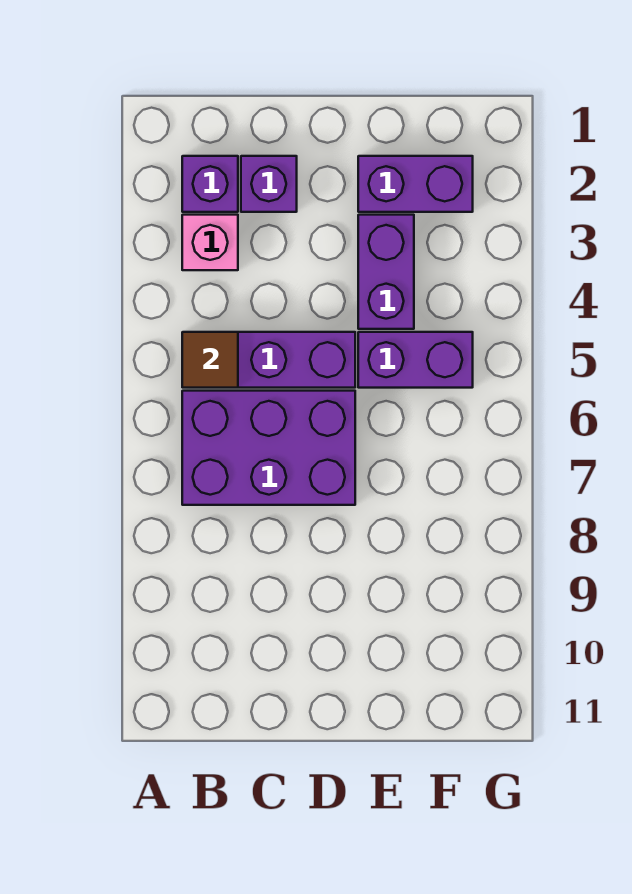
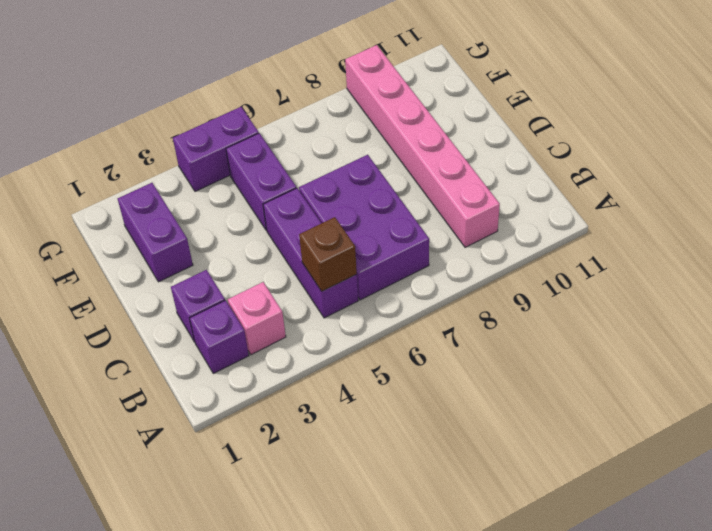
brown 1x1 tile [182,332,238,388] -> brown 1x1 brick [299,217,357,291]
none -> pink 1x6 brick [345,45,500,247]
purple 1x2 brick [358,215,414,329] -> purple 1x2 brick moved to [173,107,259,191]

